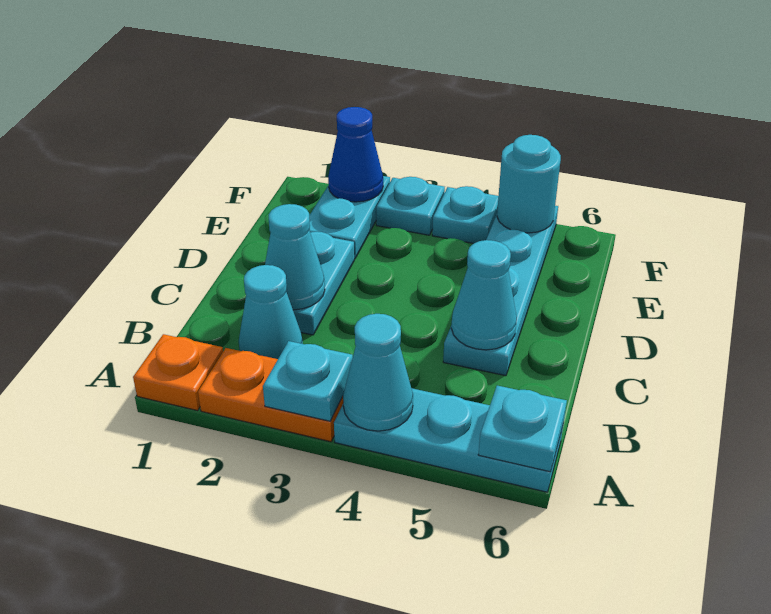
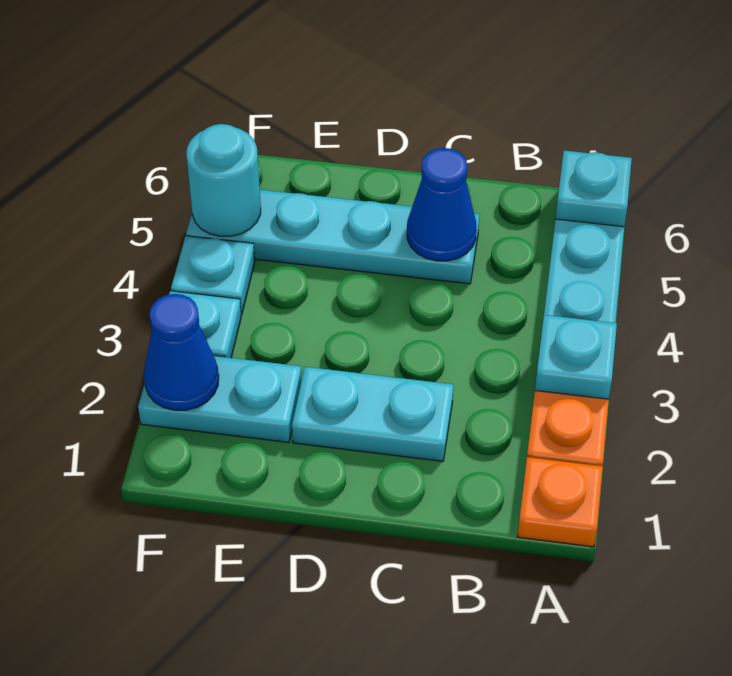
cyan 1x1 cone [343,314,413,431] -> none
cyan 1x1 cone [239,265,303,359] -> none
cyan 1x1 cone [265,204,325,310] -> none
cyan 1x1 cone [451,240,517,350] -> blue 1x1 cone [407,148,476,261]

